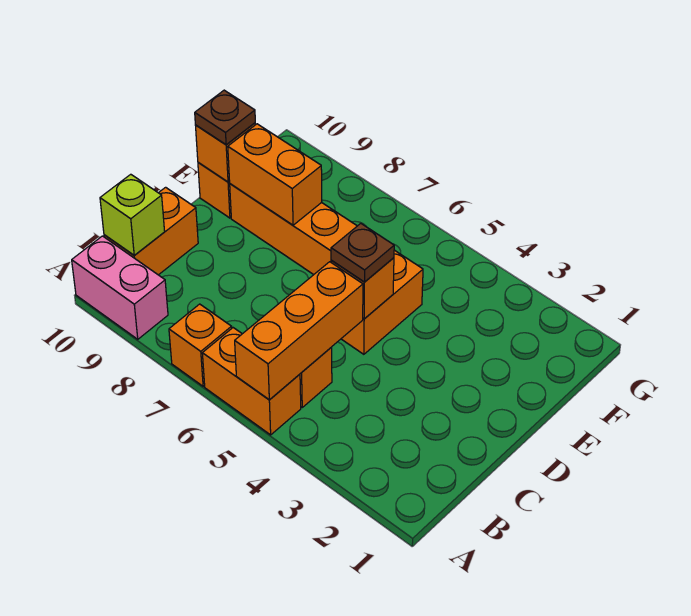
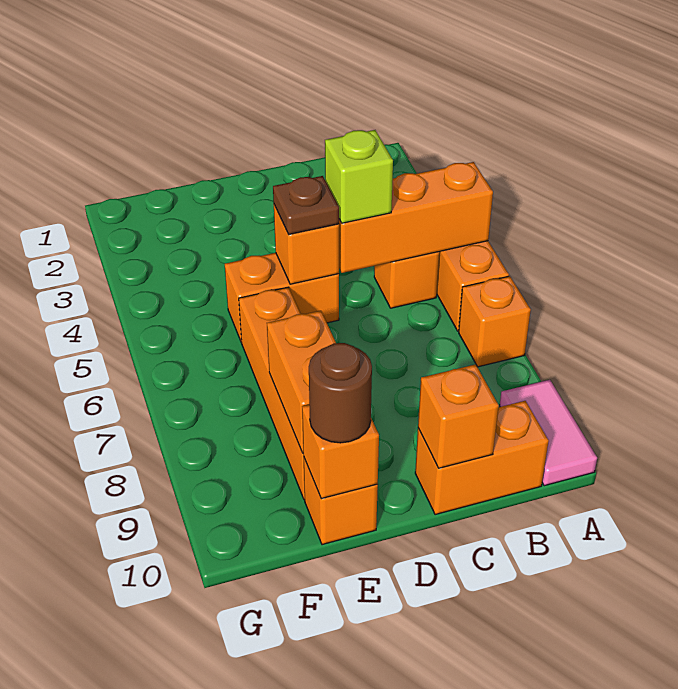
pink 1x2 brick [72,236,168,339] -> pink 1x2 tile [500,380,597,486]
lime 1x1 brick [100,174,165,255] -> lime 1x1 brick moved to [325,130,393,223]
none -> orange 1x1 brick [418,364,499,468]
brown 1x1 plate [195,90,255,145] -> brown 1x1 round brick [309,343,372,443]

